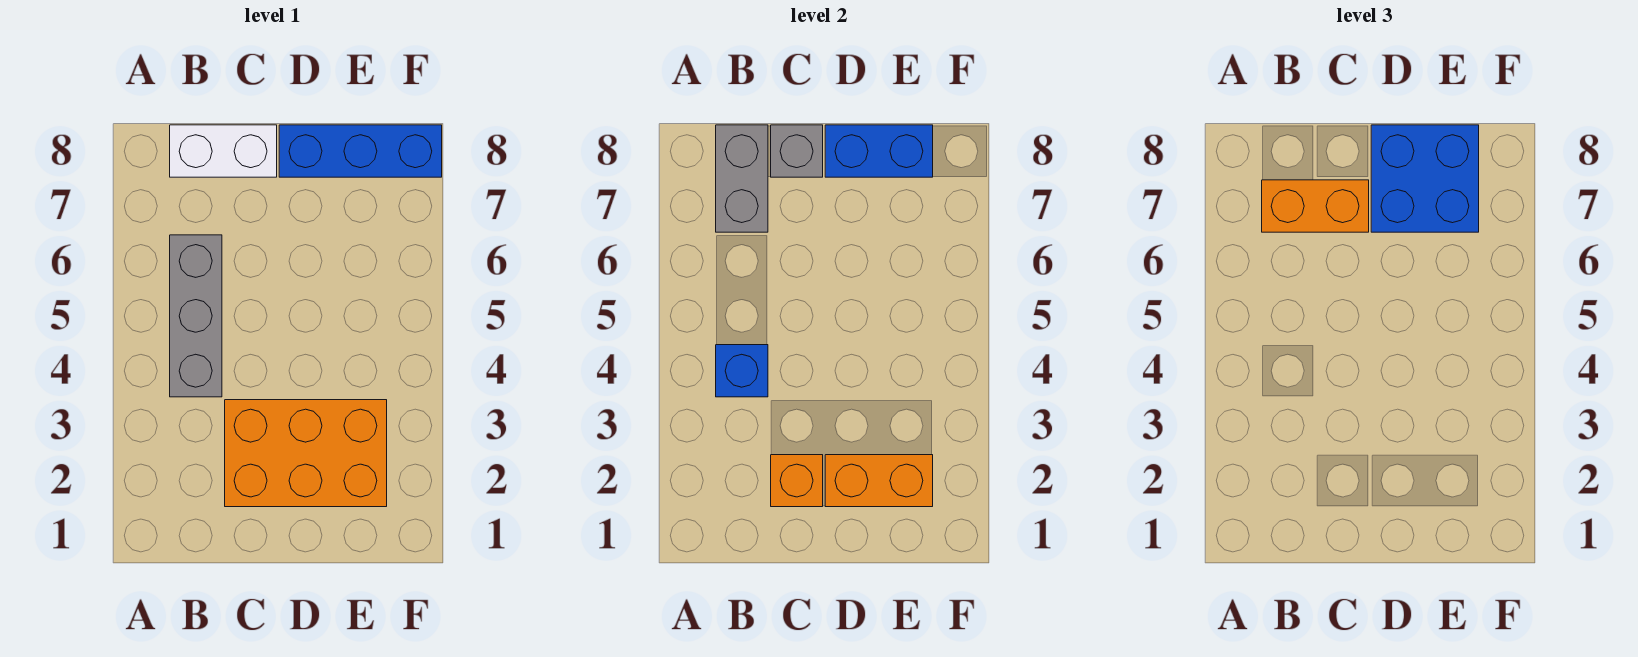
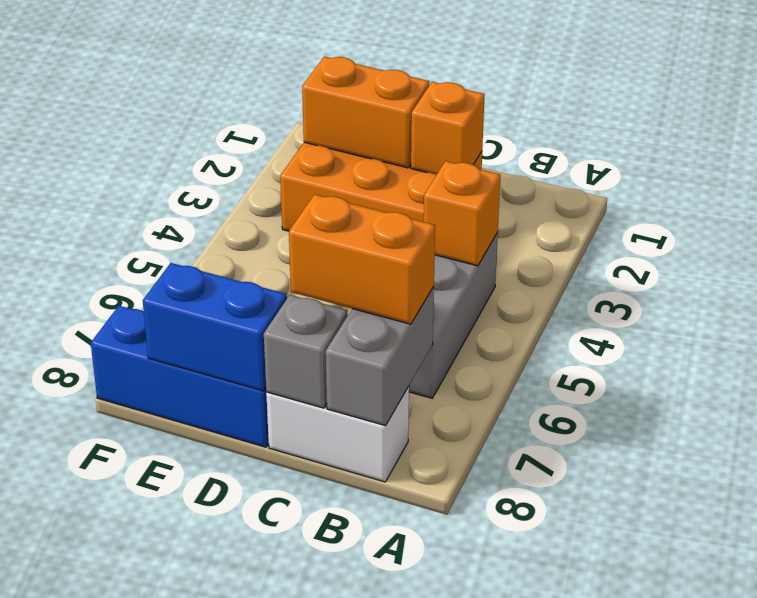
blue 1x1 brick [716,345,768,397] -> orange 1x1 brick [424,161,500,266]
blue 2x2 brick [1371,125,1479,232] -> none

